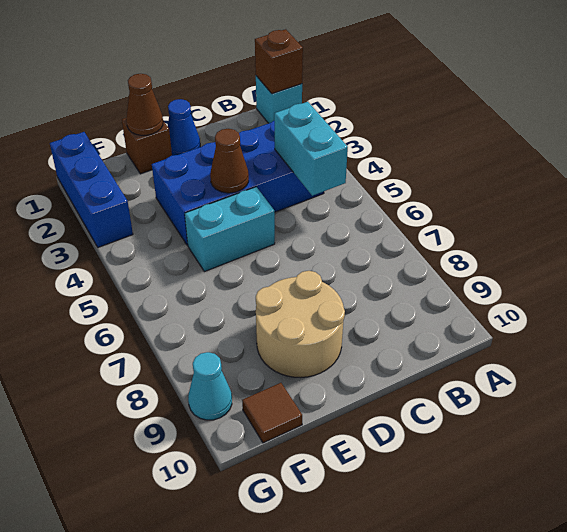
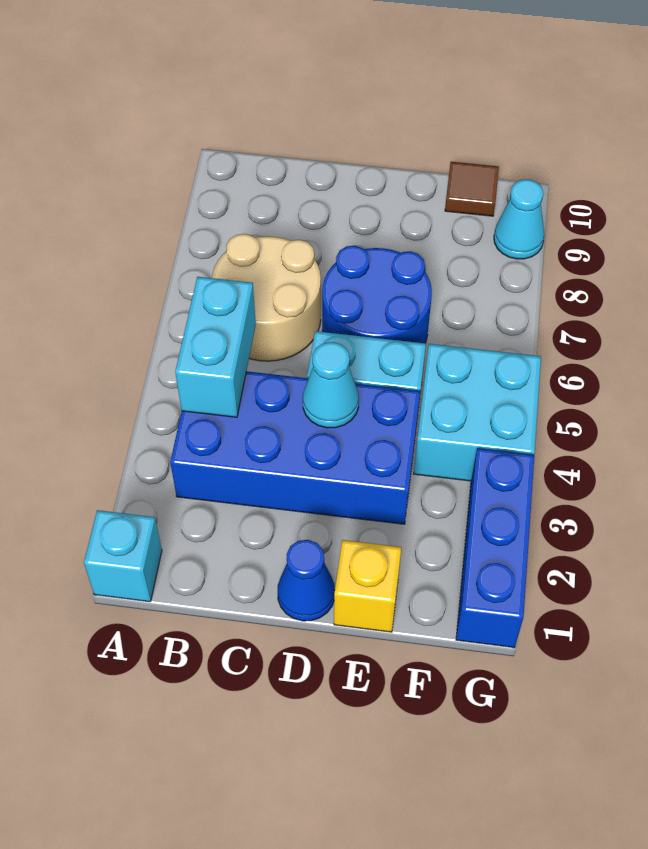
brown 1x1 brick [255,29,303,94] -> none
brown 1x1 cone [210,129,249,193] -> cyan 1x1 cone [303,342,359,428]
none -> blue 2x2 round brick [322,246,432,343]
tan 2x2 round brick [256,271,345,378] -> tan 2x2 round brick moved to [212,234,321,361]
brown 1x1 brick [122,118,172,174] -> yellow 1x1 brick [334,540,401,632]
brown 1x1 cone [126,74,163,135] -> none
none -> cyan 2x2 brick [414,344,541,481]

